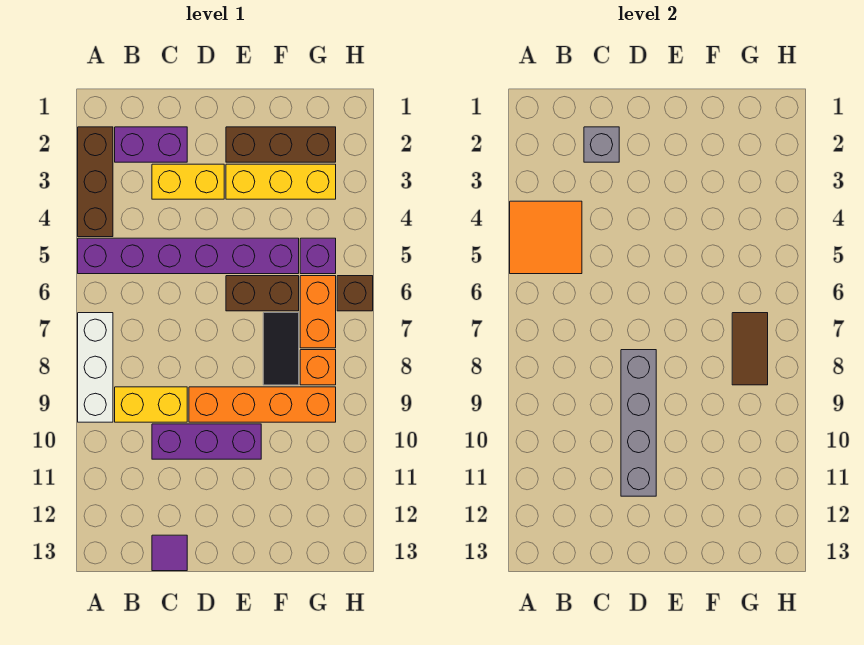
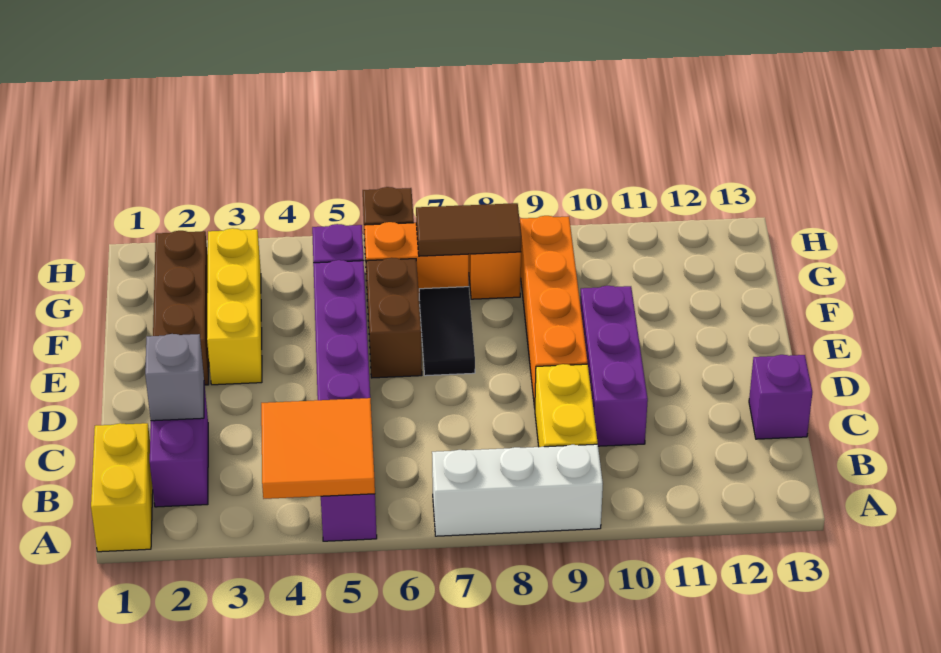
brown 1x3 brick [78,127,113,237] -> none
yellow 1x2 brick [152,164,224,199] -> yellow 1x2 brick moved to [91,423,153,552]
purple 1x1 tile [152,535,187,571] -> purple 1x1 brick [749,355,812,439]
grey 1x4 brick [621,350,656,496] -> none
black 1x2 tile [263,313,299,385] -> black 1x2 tile turned to [419,287,475,376]

